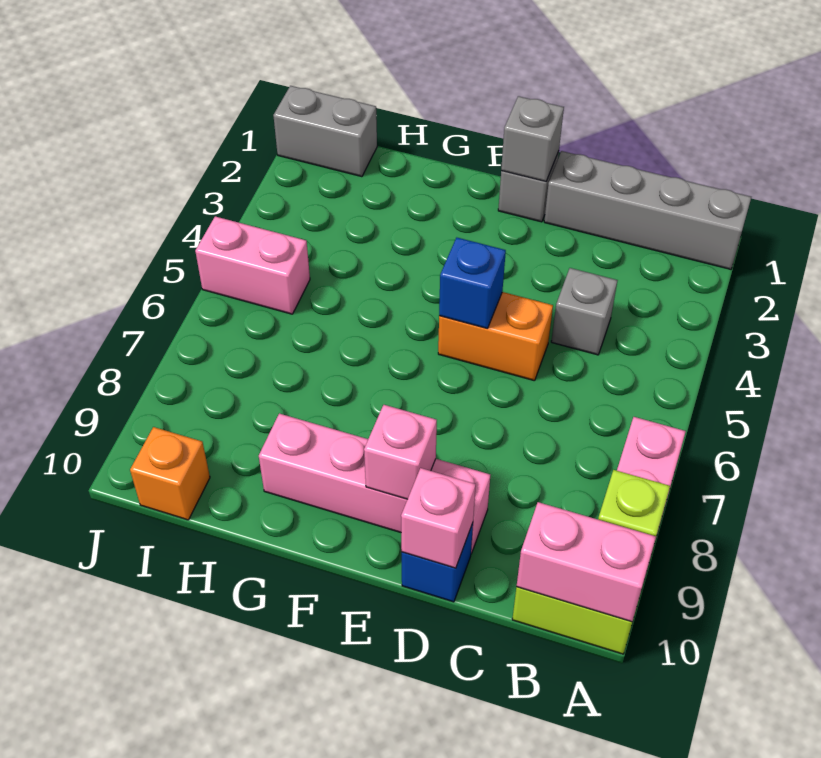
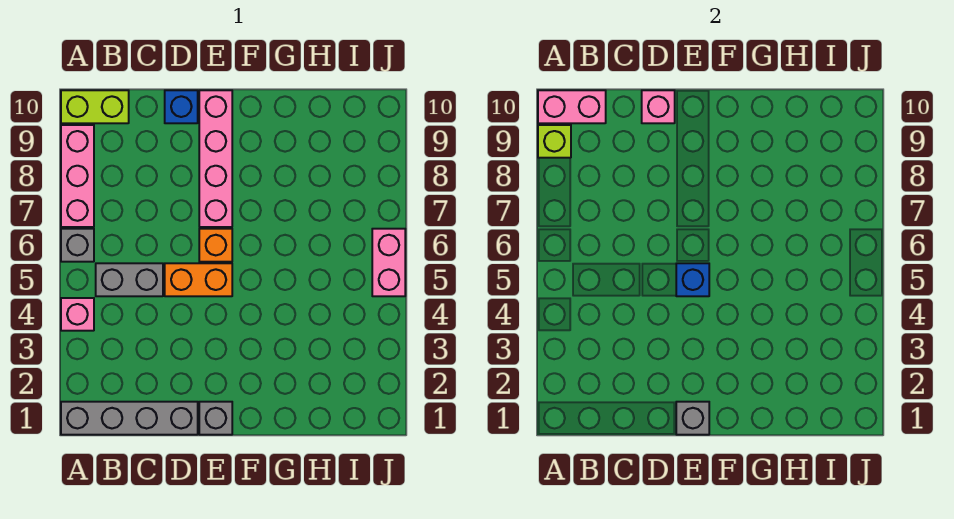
grey 1x1 brick [551,268,618,355] -> grey 1x1 brick moved to [61,229,94,262]
pink 1x4 brick [259,413,490,554] -> pink 1x4 brick turned to [199,90,232,227]
pink 1x1 brick [364,405,437,499] -> pink 1x1 brick moved to [61,298,94,331]
grey 1x2 brick [273,86,377,177] -> grey 1x2 brick moved to [96,263,163,296]
pink 1x2 brick [195,216,310,314] -> pink 1x2 brick turned to [372,229,405,296]
orange 1x1 brick [130,427,210,520] -> orange 1x1 brick moved to [199,229,232,262]

